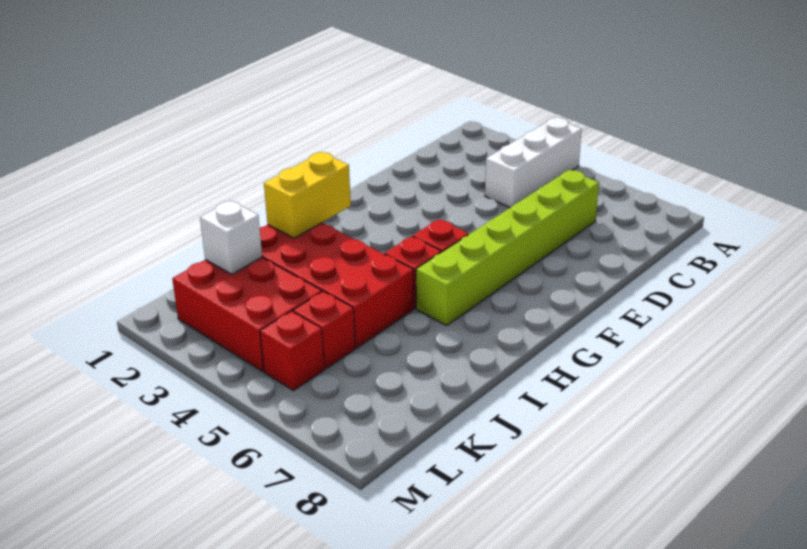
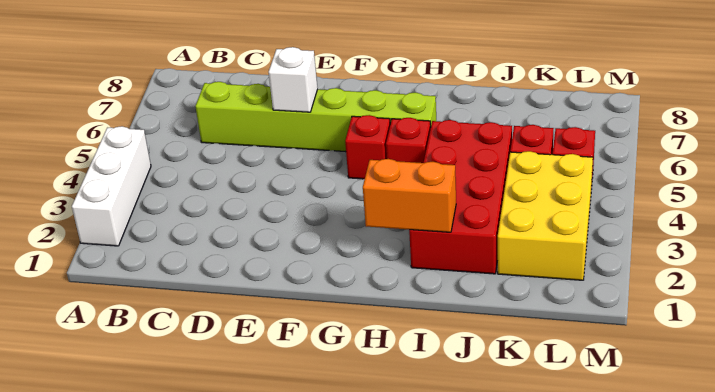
white 1x3 brick [485,117,581,208] -> white 1x3 brick turned to [72,126,151,246]
yellow 1x2 brick [264,152,351,238] -> orange 1x2 brick [363,159,456,232]
red 2x3 brick [172,258,322,371] -> yellow 2x3 brick [498,151,593,280]
white 1x1 brick [200,201,262,274] -> white 1x1 brick moved to [269,47,318,112]

